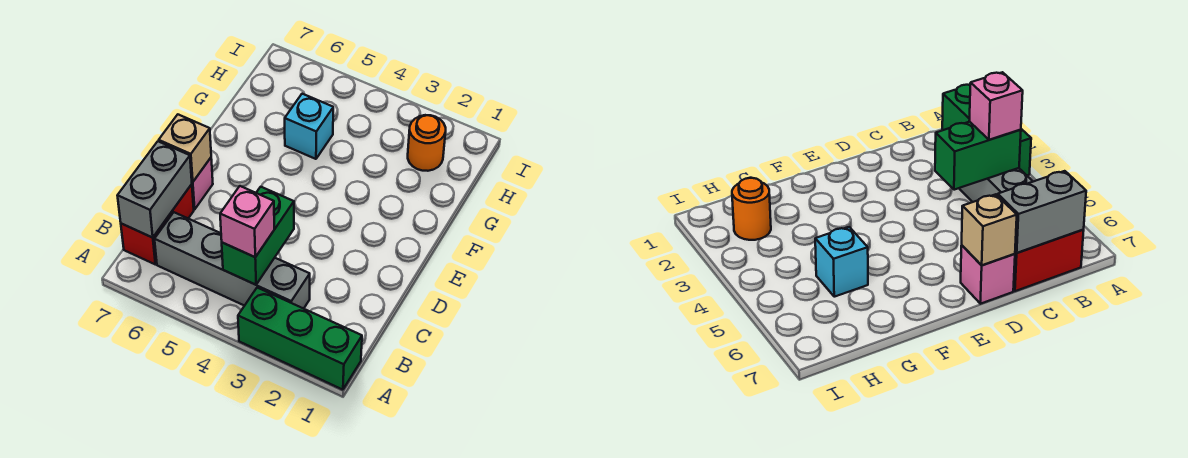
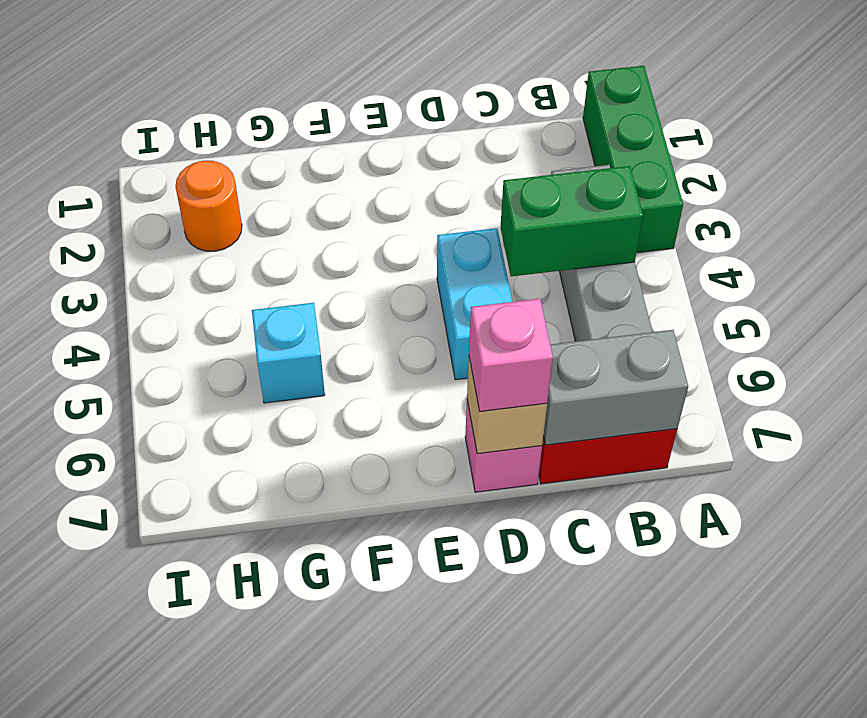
pink 1x1 brick [220,186,274,257] -> pink 1x1 brick moved to [469,299,553,412]
none -> cyan 1x2 brick [437,228,512,380]

